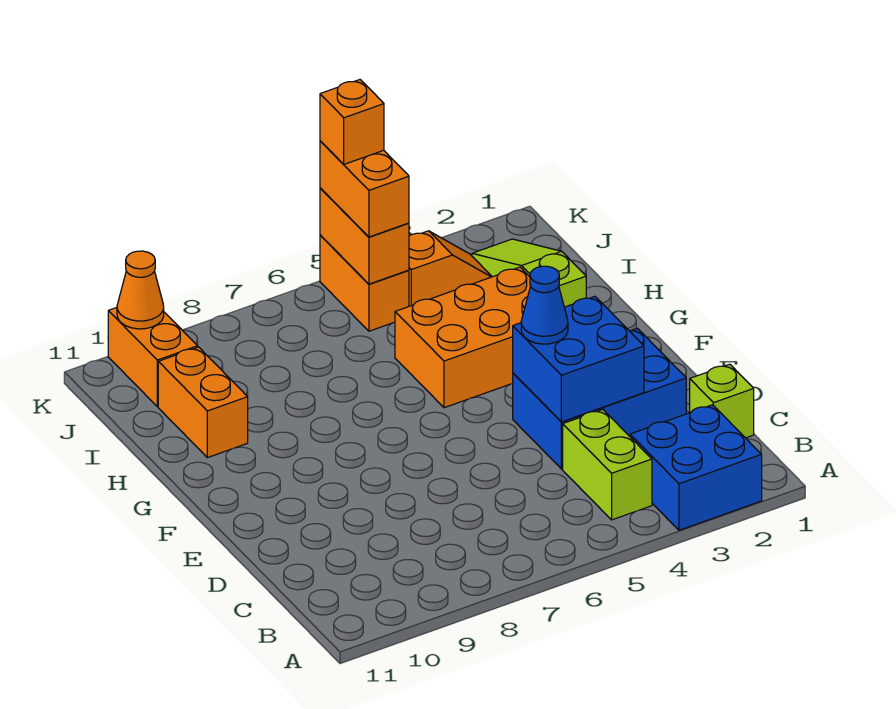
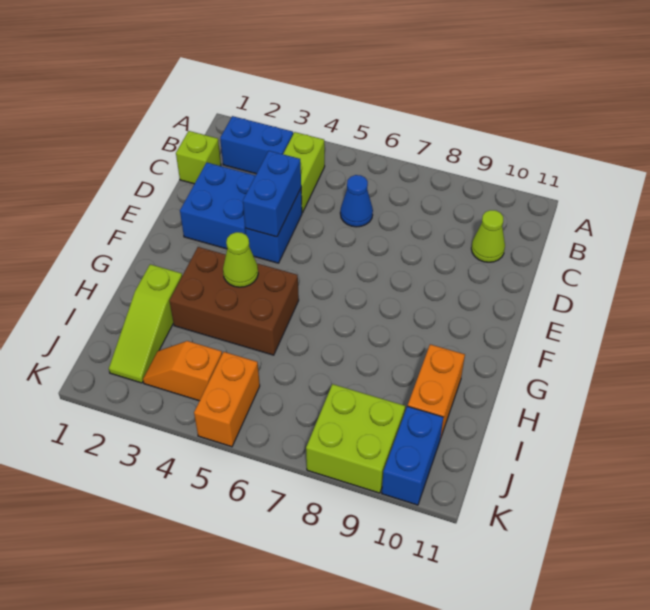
blue 2x2 brick [630,405,762,530] -> blue 1x2 brick [220,116,293,174]
none -> lime 1x1 cone [471,210,505,262]
blue 2x2 brick [513,296,644,422] -> blue 1x2 brick [243,151,302,237]
blue 1x1 cone [521,266,568,344] -> blue 1x1 cone moved to [340,175,373,227]
orange 2x3 brick [395,267,531,408] -> brown 2x3 brick [169,247,299,355]
none -> lime 1x1 cone [223,232,258,287]
orange 1x2 brick [320,188,409,284] -> none
orange 1x2 brick [320,141,409,237] -> none
none -> lime 2x2 brick [306,384,405,493]
orange 1x2 brick [108,308,198,407] -> blue 1x2 brick [382,406,443,505]
orange 1x1 brick [320,80,384,164] -> none
orange 1x1 cone [117,251,164,329] -> none

